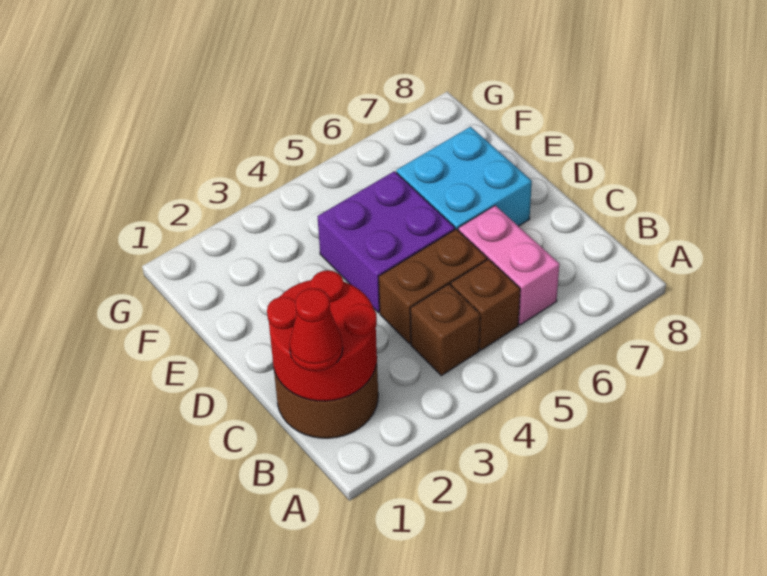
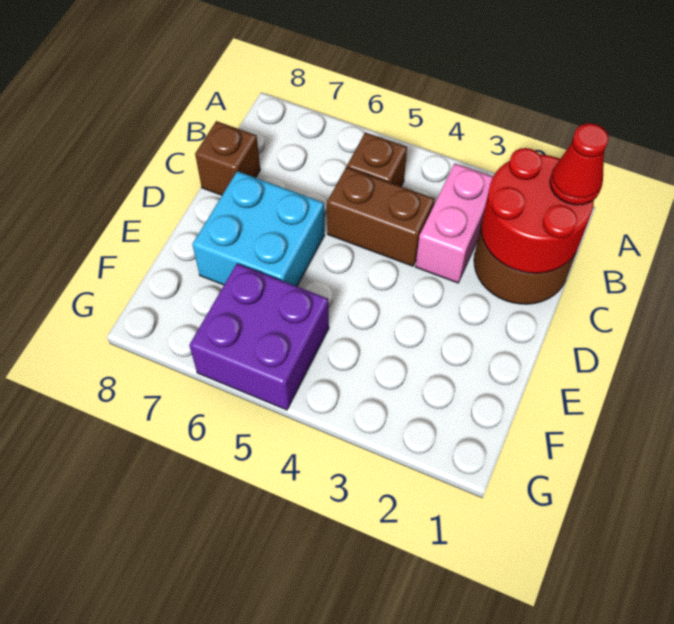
brown 1x1 brick [410,284,480,376] -> brown 1x1 brick moved to [195,121,260,195]
pink 1x2 brick [458,205,559,325] -> pink 1x2 brick moved to [415,163,493,283]
purple 2x2 brick [317,171,455,313] -> purple 2x2 brick moved to [189,264,329,410]

